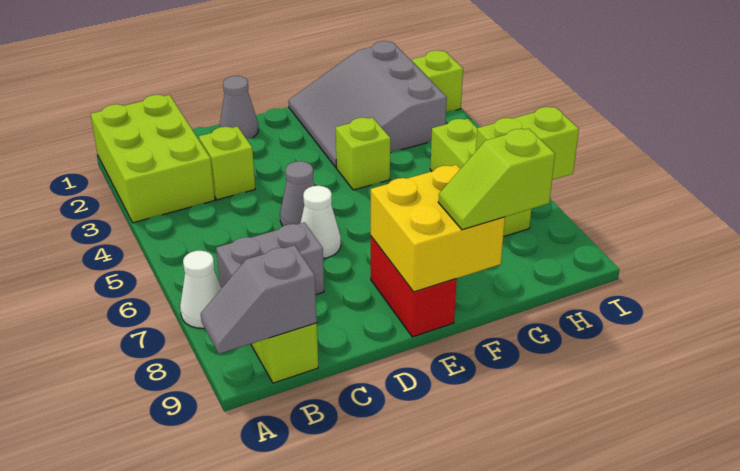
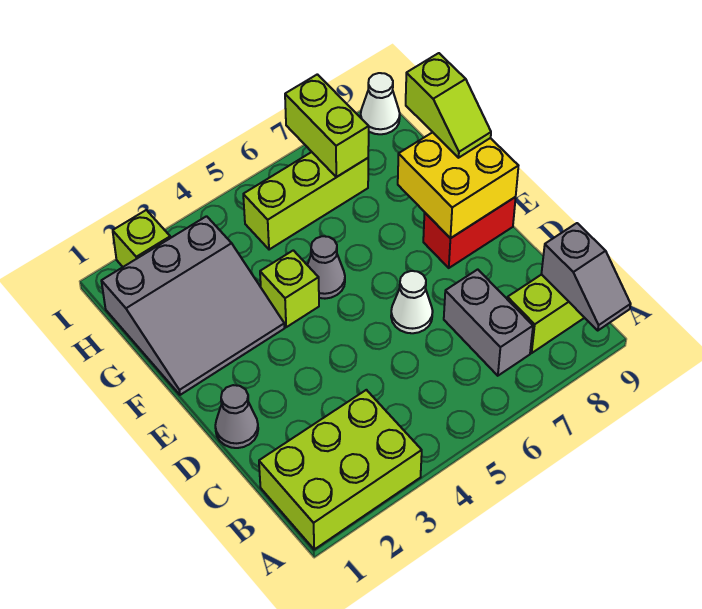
white 1x1 cone [180,251,221,328] -> white 1x1 cone moved to [361,73,400,134]
lime 1x1 brick [199,126,255,200] -> none
grey 1x1 cone [280,161,315,226] -> grey 1x1 cone moved to [308,236,345,299]

